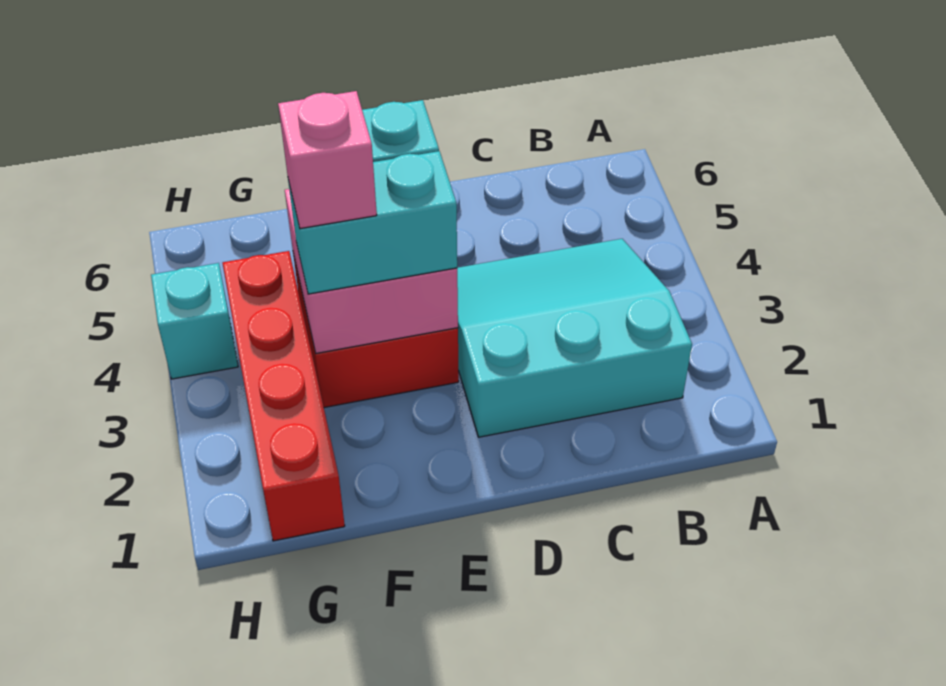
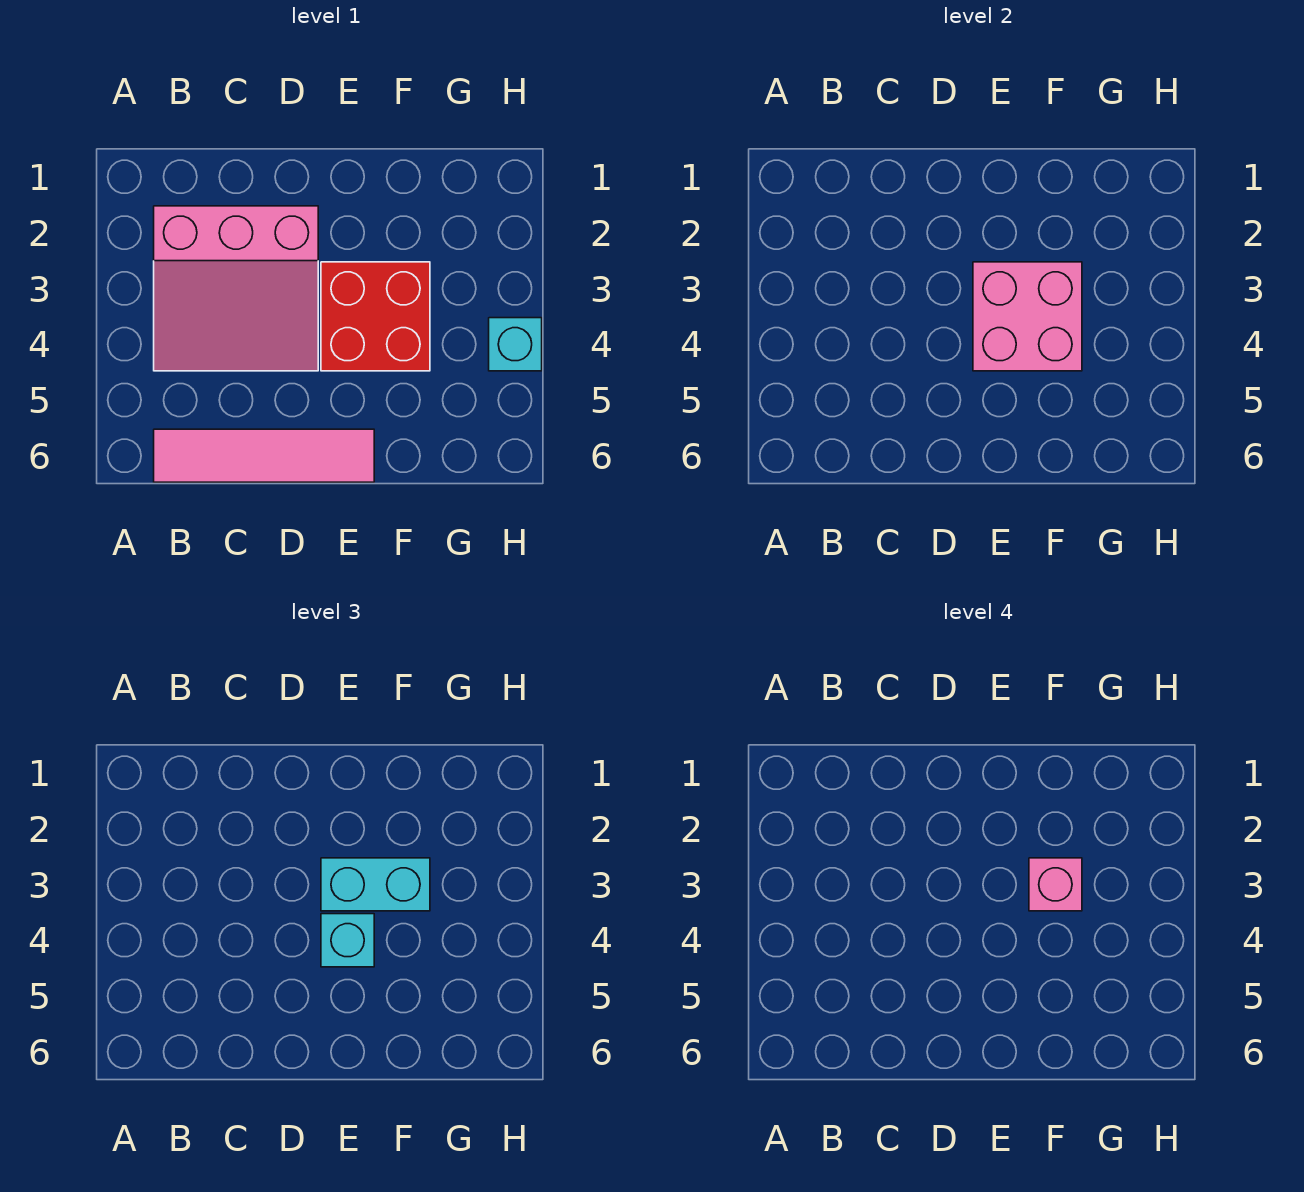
cyan 3x3 slope [457,239,692,437] -> pink 3x3 slope [154,206,318,371]
none -> pink 1x4 tile [154,429,374,482]
red 1x4 brick [223,251,345,541] -> none

